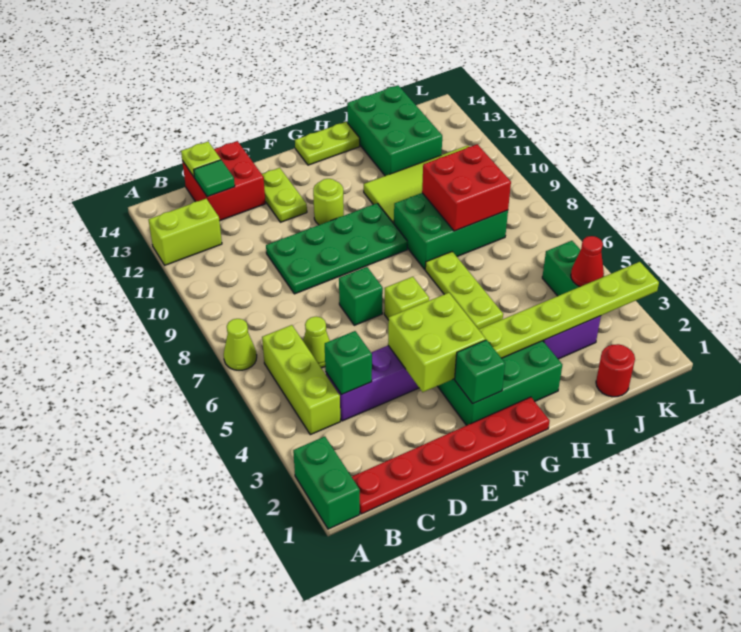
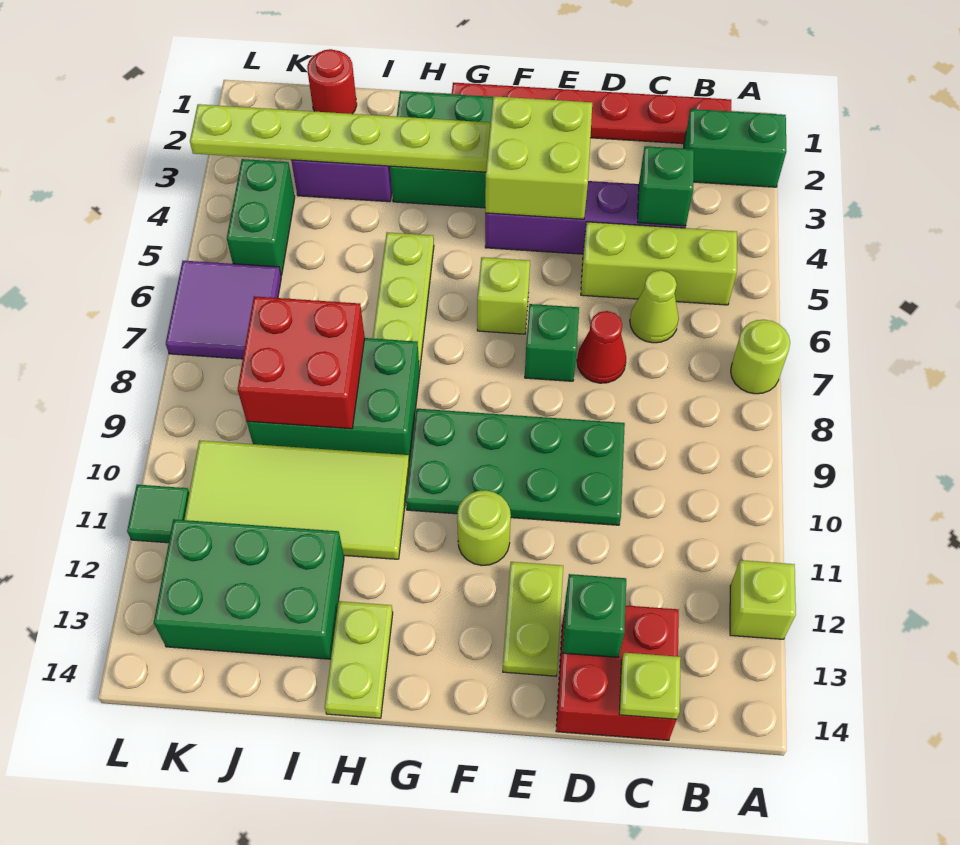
green 1x2 brick [293,437,360,529] -> green 1x2 brick turned to [684,109,786,187]
lime 1x1 cone [224,319,257,370] -> lime 1x1 round brick [731,320,790,394]
lime 1x2 brick [149,199,222,265] -> lime 1x1 brick [730,560,796,639]
lime 1x3 brick [262,325,340,435] -> lime 1x3 brick turned to [581,222,737,305]
green 1x1 tile [194,160,235,197] -> green 1x1 tile moved to [127,485,189,543]
green 1x1 brick [455,340,505,404] -> green 1x1 brick moved to [562,574,626,657]
lime 1x2 plate [295,122,360,165] -> lime 1x2 plate turned to [325,601,393,718]
green 2x3 brick [347,85,442,176] -> green 2x3 brick turned to [154,519,344,659]
red 1x1 cone [571,236,604,287] -> red 1x1 cone moved to [577,311,626,383]
none -> purple 2x2 tile [166,261,281,359]

